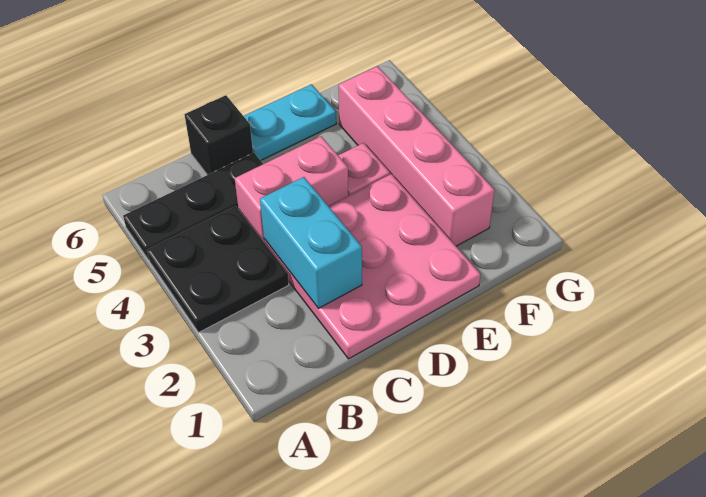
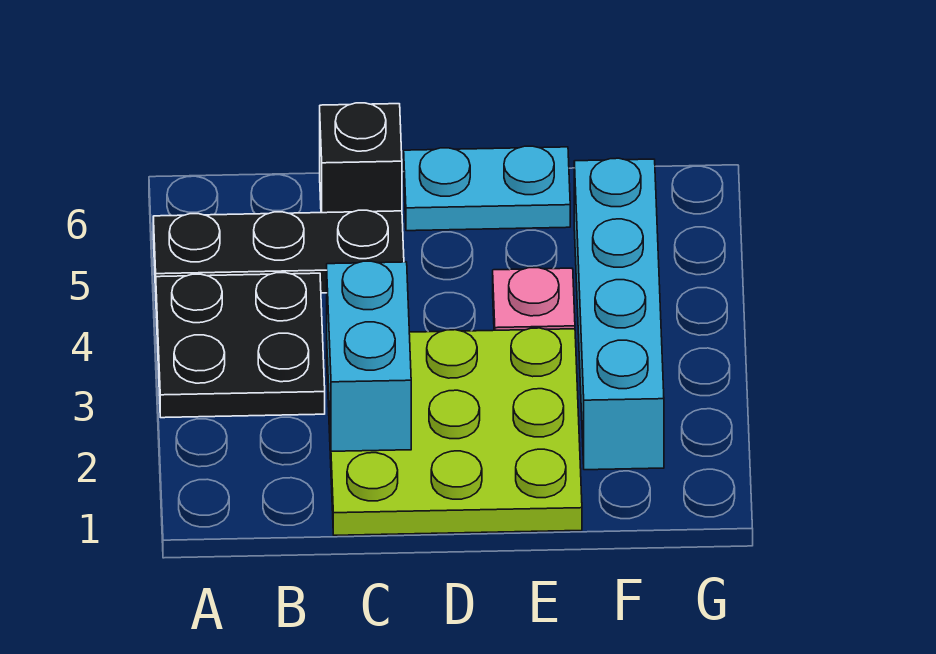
pink 3x3 plate [264,174,481,359] -> lime 3x3 plate [327,328,582,535]
pink 1x2 brick [235,136,348,243] -> none
pink 1x4 brick [339,66,494,246] -> cyan 1x4 brick [574,158,664,470]

